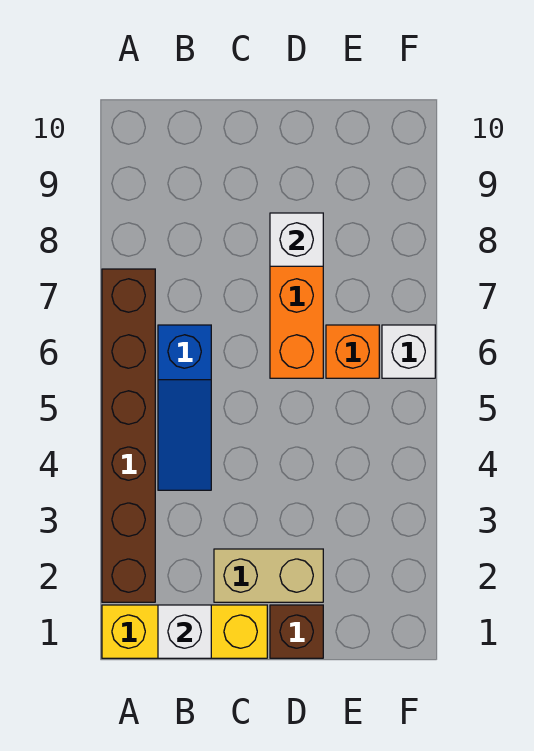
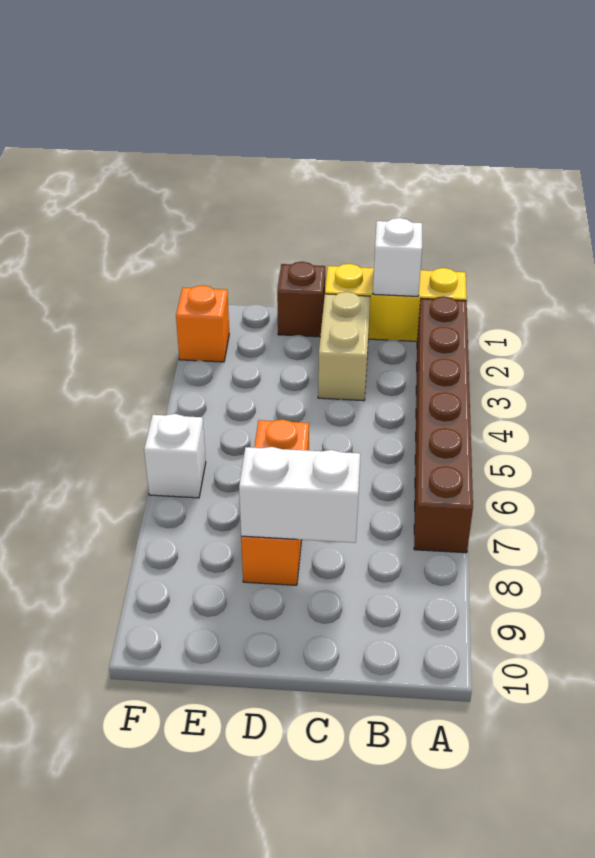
blue 1x3 slope [158,325,211,490] -> none
tan 1x2 brick [214,549,323,602] -> tan 1x2 brick turned to [318,292,370,401]
white 1x1 brick [270,213,323,266] -> white 1x2 brick [239,447,360,543]
orange 1x1 brick [326,325,379,378] -> orange 1x1 brick moved to [176,285,229,362]

